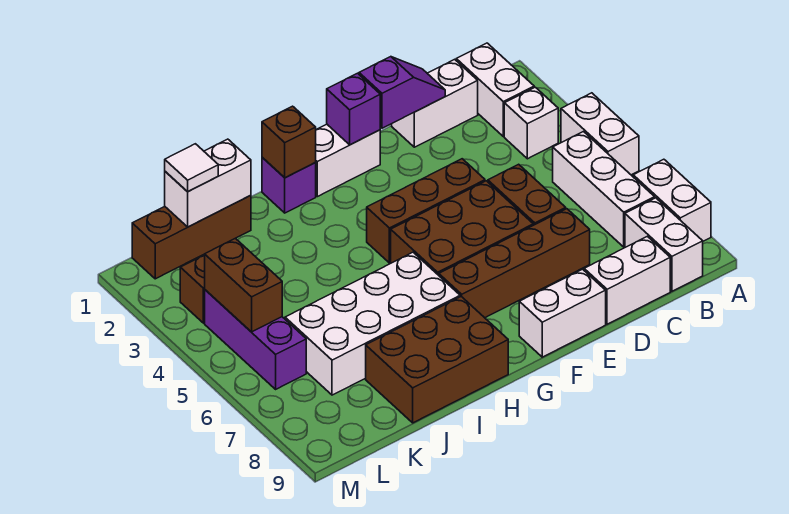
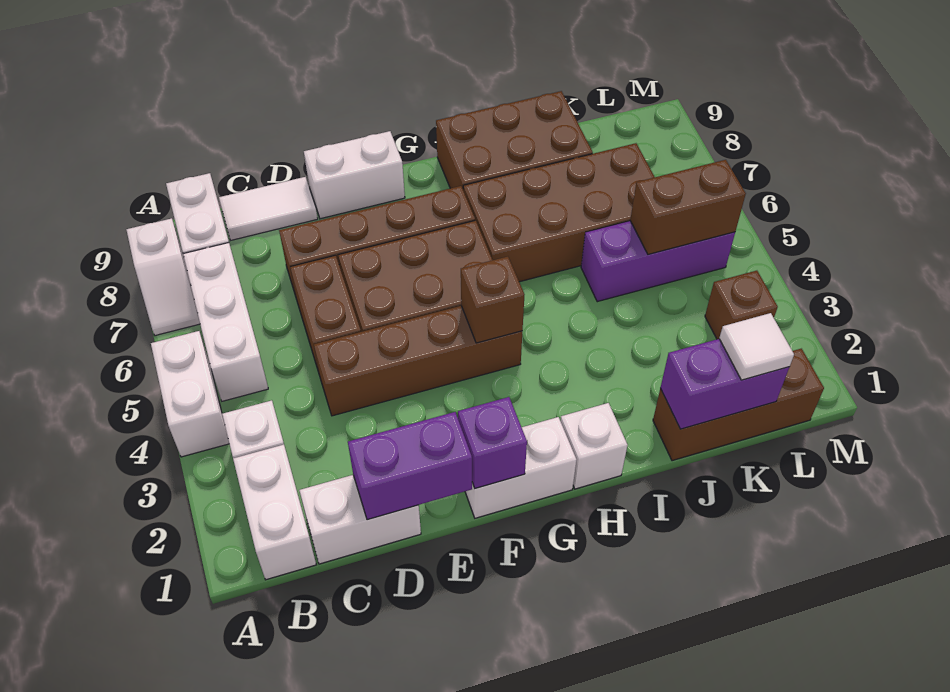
white 1x2 brick [633,159,711,241] -> white 1x2 slope [126,218,200,336]
white 1x2 brick [584,236,670,324] -> white 1x2 tile [219,177,318,240]
purple 1x2 slope [359,57,445,128] -> purple 1x2 brick [348,412,472,520]
brown 1x3 brick [367,159,485,263] -> brown 1x4 brick [314,306,522,416]
purple 1x1 brick [262,157,316,213] -> white 1x1 brick [561,403,628,489]
brown 1x1 brick [262,106,316,178] -> brown 1x1 brick moved to [461,257,525,343]
white 2x4 brick [285,252,460,395] -> brown 2x4 brick [463,143,654,282]
white 1x2 brick [165,139,251,227] -> purple 1x2 brick [660,339,789,429]
purple 1x3 brick [205,290,306,389] -> purple 1x3 brick turned to [581,221,735,302]
brown 1x2 brick [205,238,282,332] -> brown 1x2 brick turned to [630,160,746,255]

